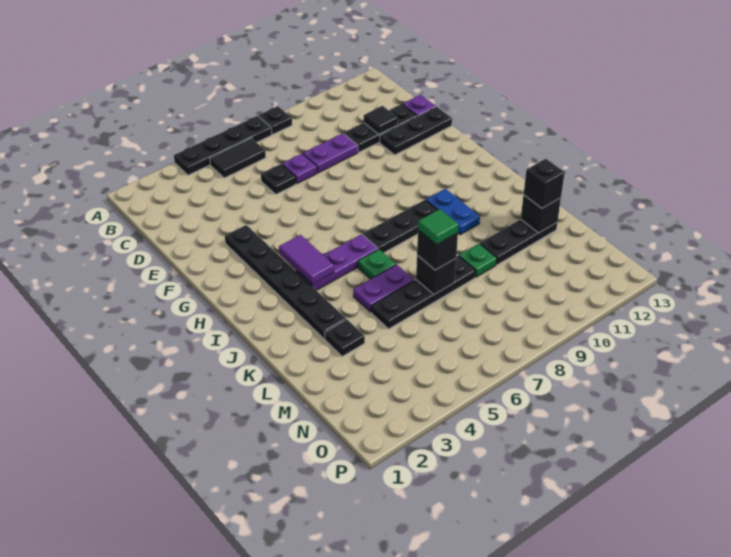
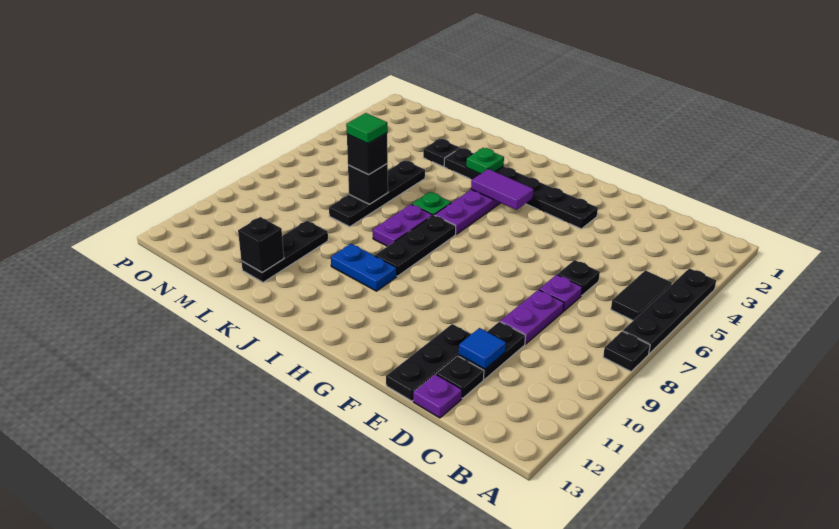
black 1x1 tile [364,106,398,134] -> blue 1x1 tile [459,328,506,369]
purple 1x2 plate [353,265,414,312] -> purple 1x2 plate moved to [373,204,433,246]
green 1x1 plate [459,244,497,277] -> green 1x1 plate moved to [466,148,504,174]
black 1x1 brick [523,159,565,208] -> none

